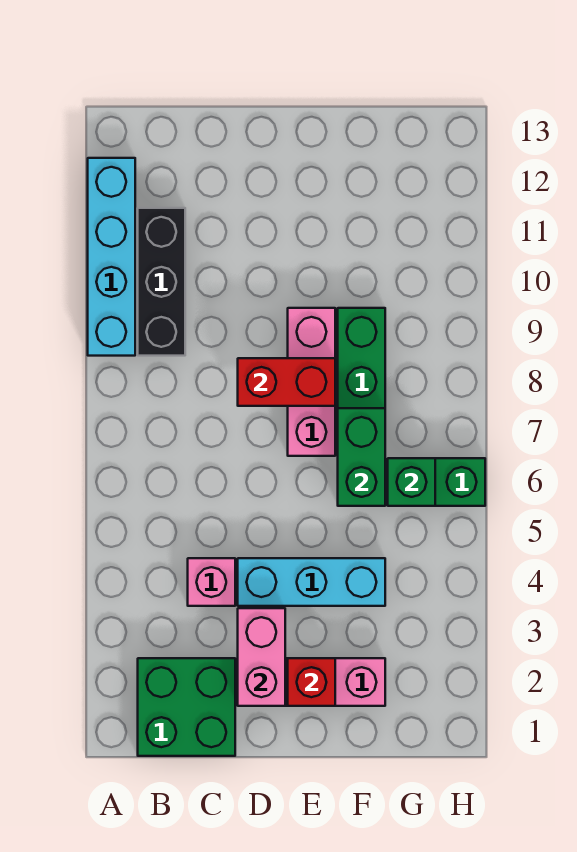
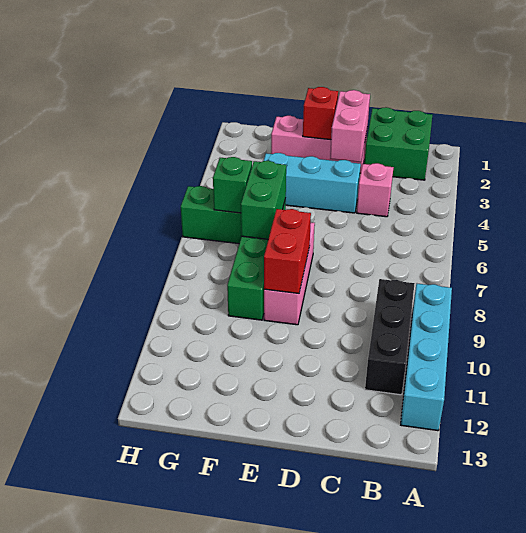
red 1x2 brick [238,358,335,406] -> red 1x2 brick turned to [264,209,311,294]

